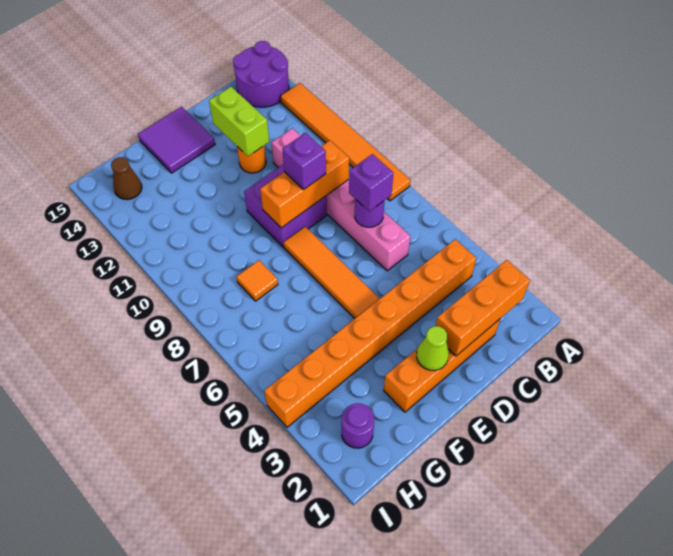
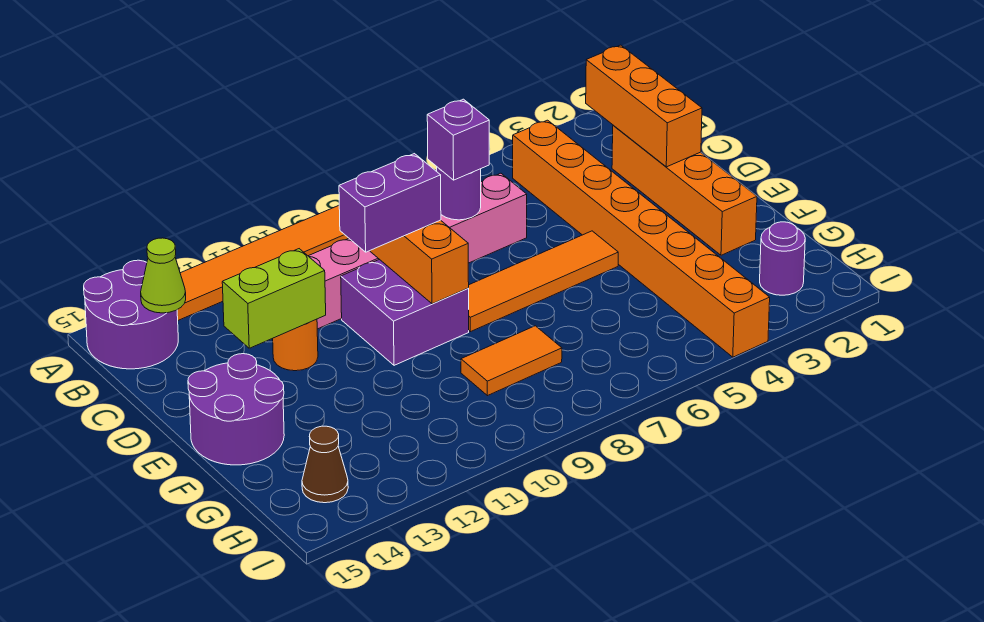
purple 1x1 brick [282,133,326,190] -> purple 1x2 brick [339,154,441,252]
lime 1x1 cone [417,326,449,371] -> lime 1x1 cone moved to [141,238,186,313]
purple 2x2 tile [138,107,215,173] -> purple 2x2 round brick [188,354,284,465]
orange 1x1 tile [236,260,278,301] -> orange 1x2 tile [461,326,562,396]

